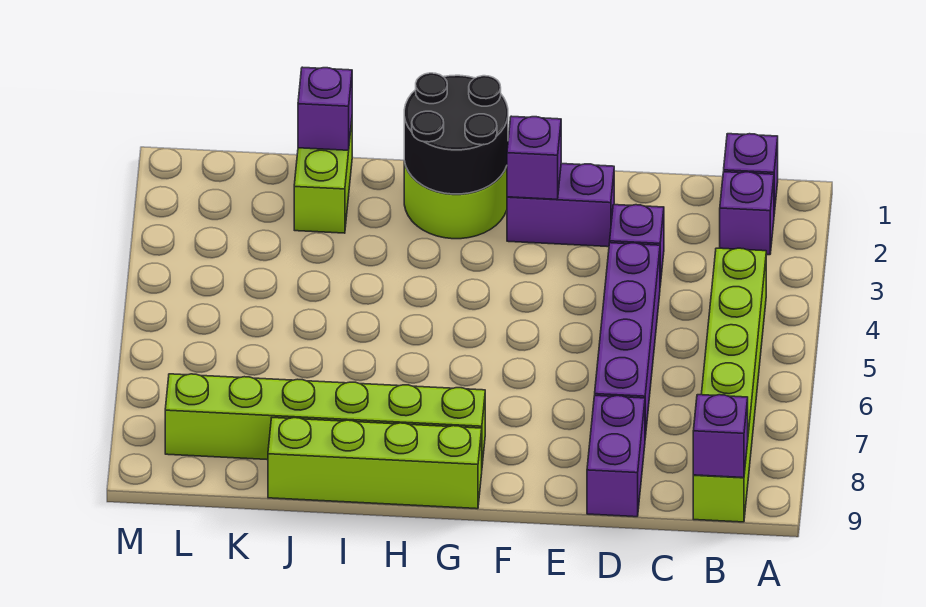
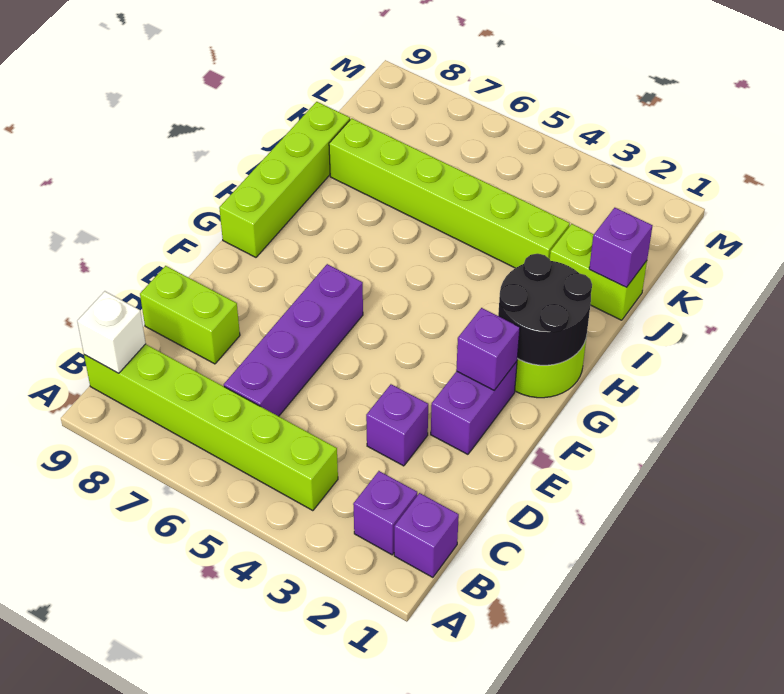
purple 1x1 brick [693,395,748,478] -> white 1x1 brick [77,291,146,373]
purple 1x4 brick [595,243,660,437] -> purple 1x4 brick turned to [224,264,363,416]
purple 1x2 brick [587,396,645,517] -> lime 1x2 brick [140,266,240,364]
lime 1x6 brick [165,374,485,464] -> lime 1x6 brick turned to [329,118,570,268]

